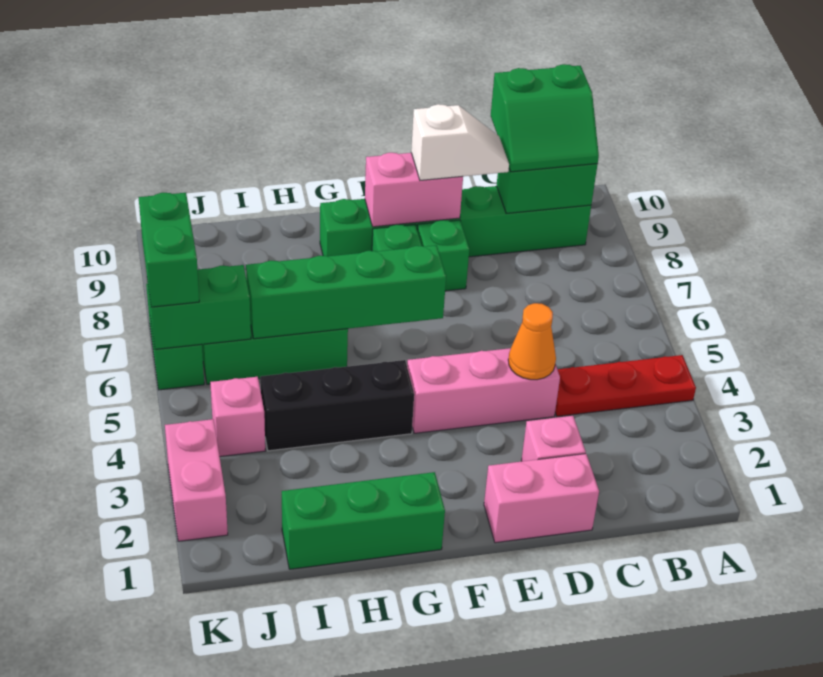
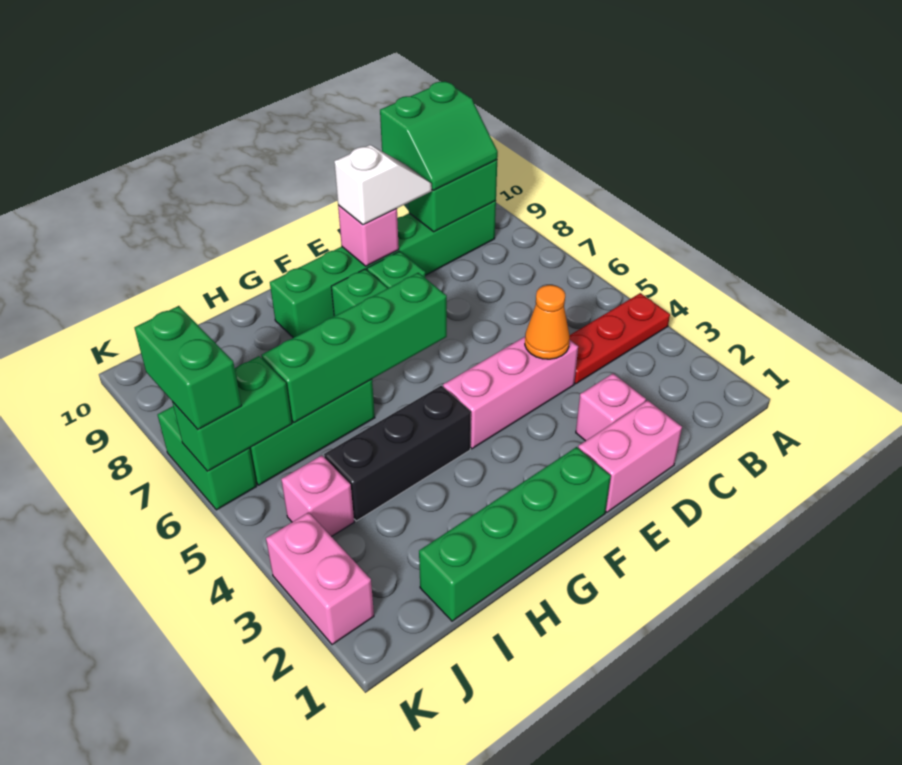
pink 1x2 brick [365,153,463,227] -> pink 1x1 brick [338,205,399,266]
green 1x3 brick [282,472,445,569] -> green 1x4 brick [419,447,611,621]

